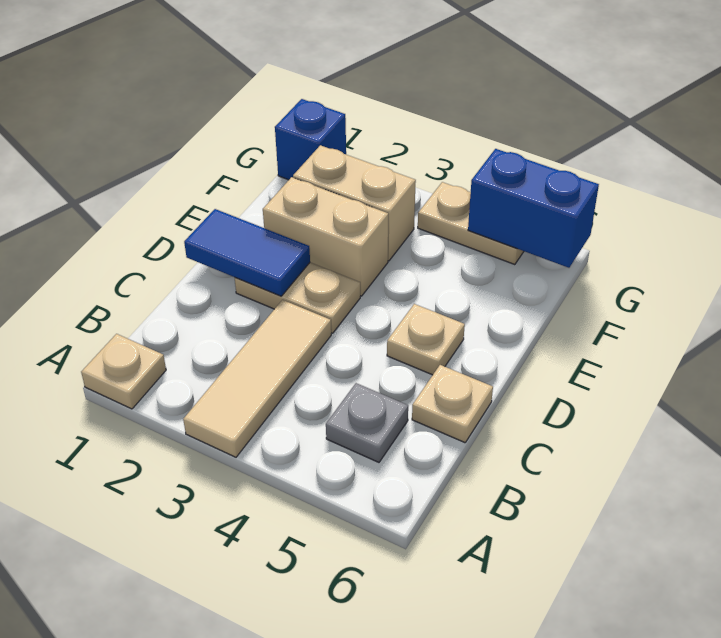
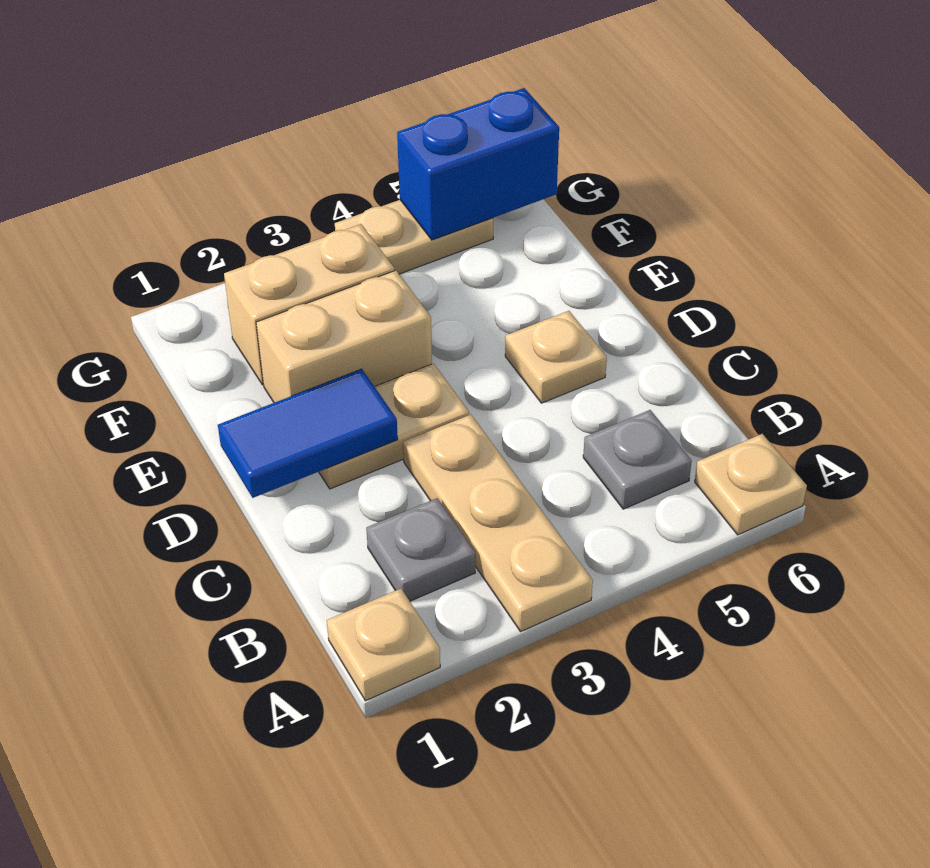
tan 1x3 tile [183,300,331,457] -> tan 1x3 plate [403,415,593,632]
none -> grey 1x1 plate [366,498,475,601]
tan 1x1 plate [412,365,493,443] -> tan 1x1 plate moved to [695,434,807,535]
blue 1x1 brick [275,99,346,180] -> none

